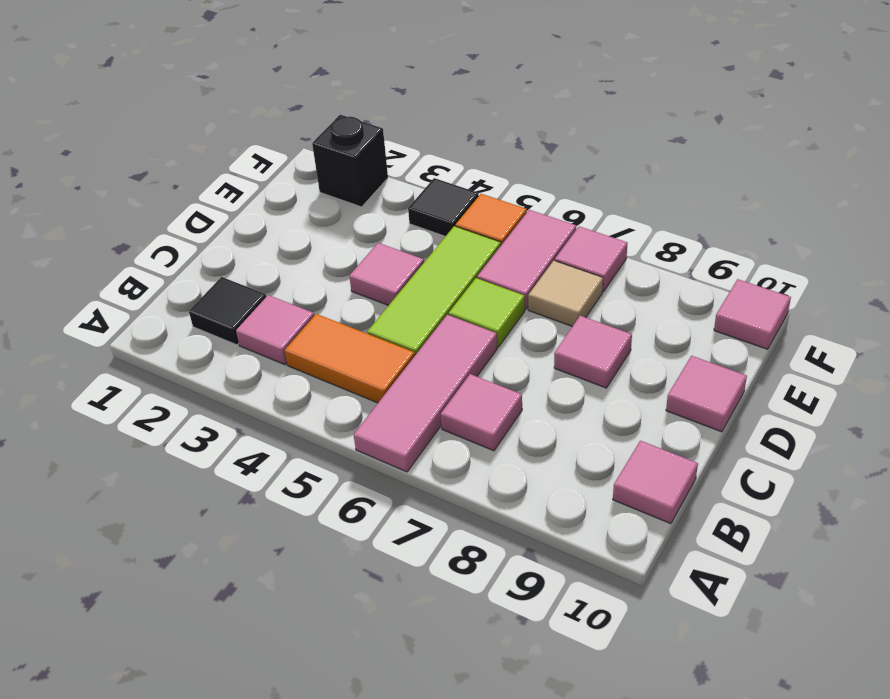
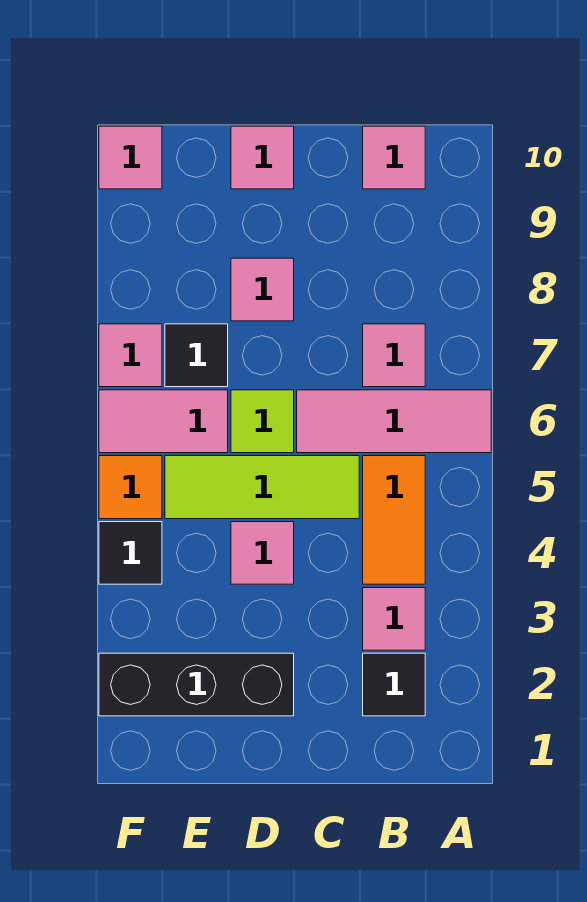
tan 1x1 tile [528,261,603,326] -> black 1x1 tile [165,324,228,387]
black 1x1 brick [312,115,388,207] -> black 1x3 brick [99,653,294,716]

